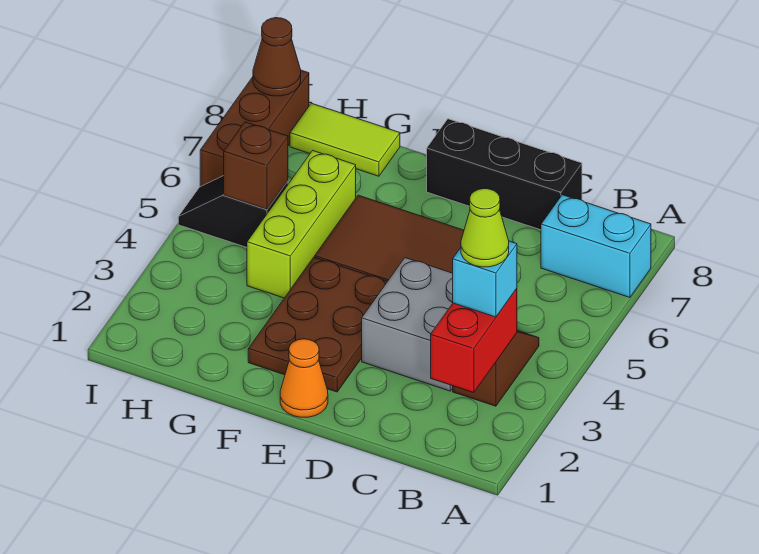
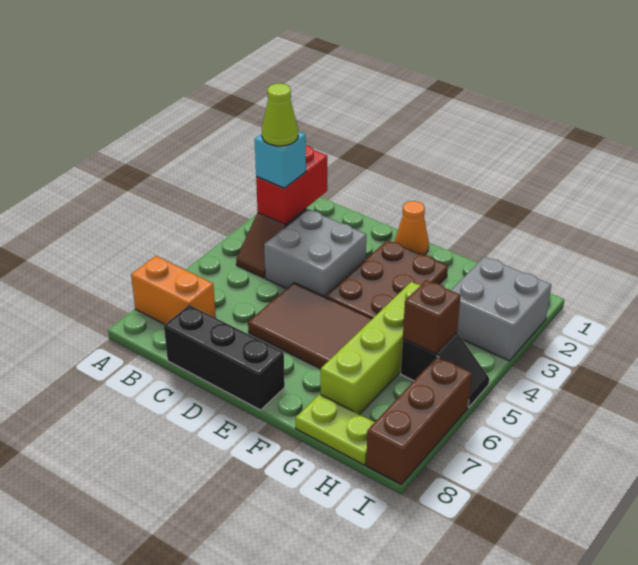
cyan 1x2 brick [541,195,651,297] -> orange 1x2 brick [131,256,216,324]
lime 1x3 brick [247,151,356,298] -> lime 1x4 brick [321,282,421,414]
lime 1x2 tile [290,103,400,176] -> lime 1x2 plate [296,394,375,465]
none -> grey 2x2 brick [451,257,551,361]
brown 1x1 cone [253,18,301,96] -> none

